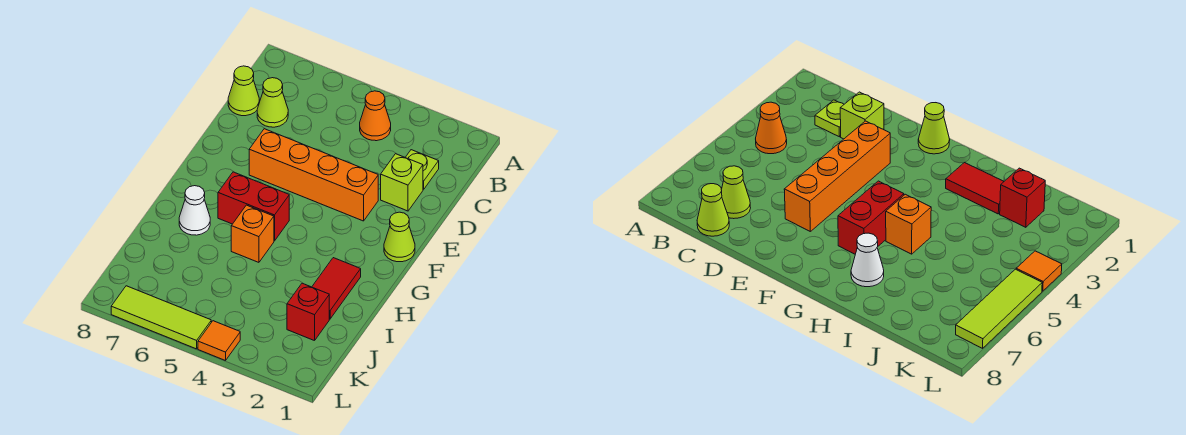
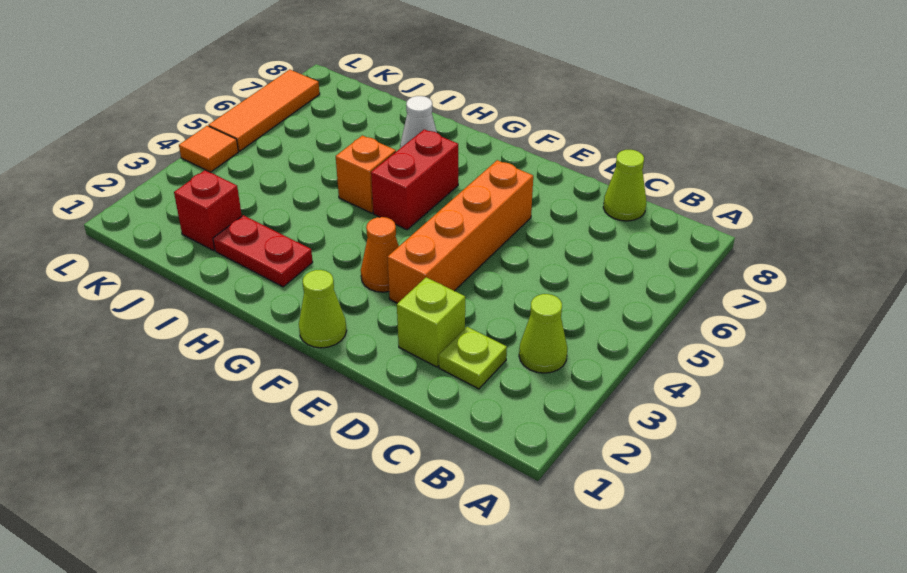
orange 1x1 cone [360,91,391,141] -> orange 1x1 cone moved to [361,217,399,292]
lime 1x1 cone [257,78,288,127] -> lime 1x1 cone moved to [519,294,568,373]
red 1x2 tile [312,258,361,319] -> red 1x2 plate [213,215,313,287]
lime 1x3 tile [111,286,211,349] -> orange 1x3 tile [209,70,320,151]

